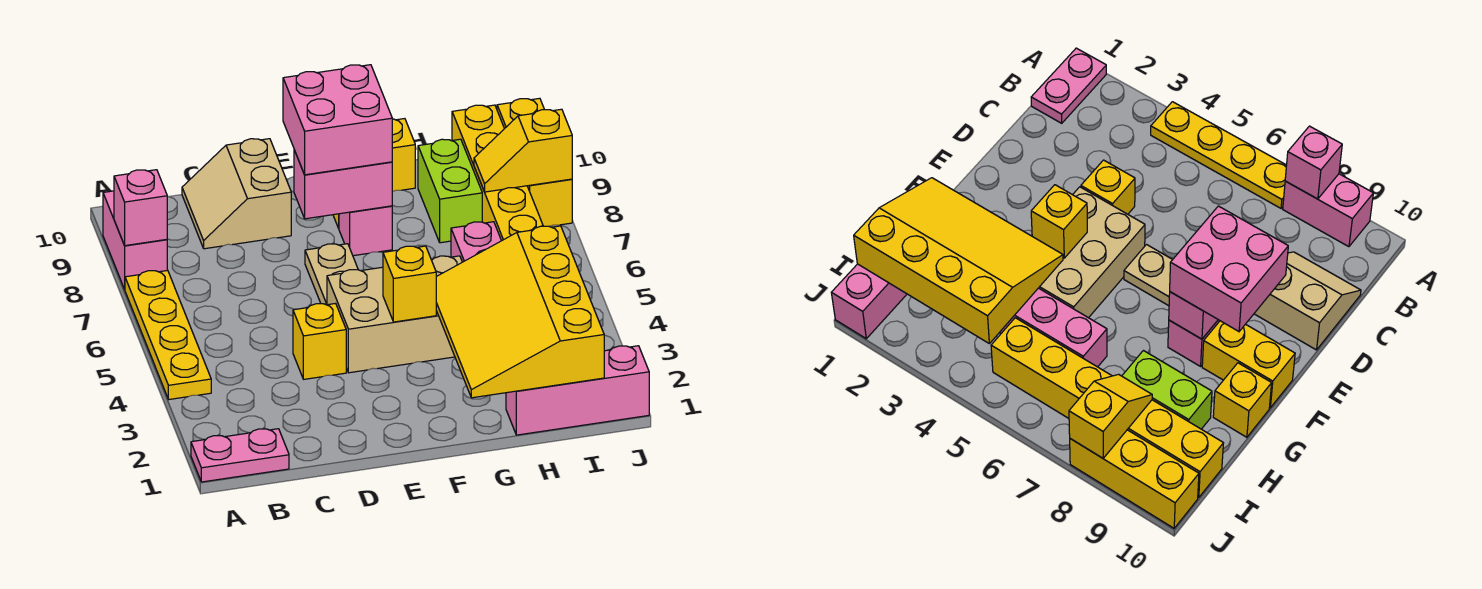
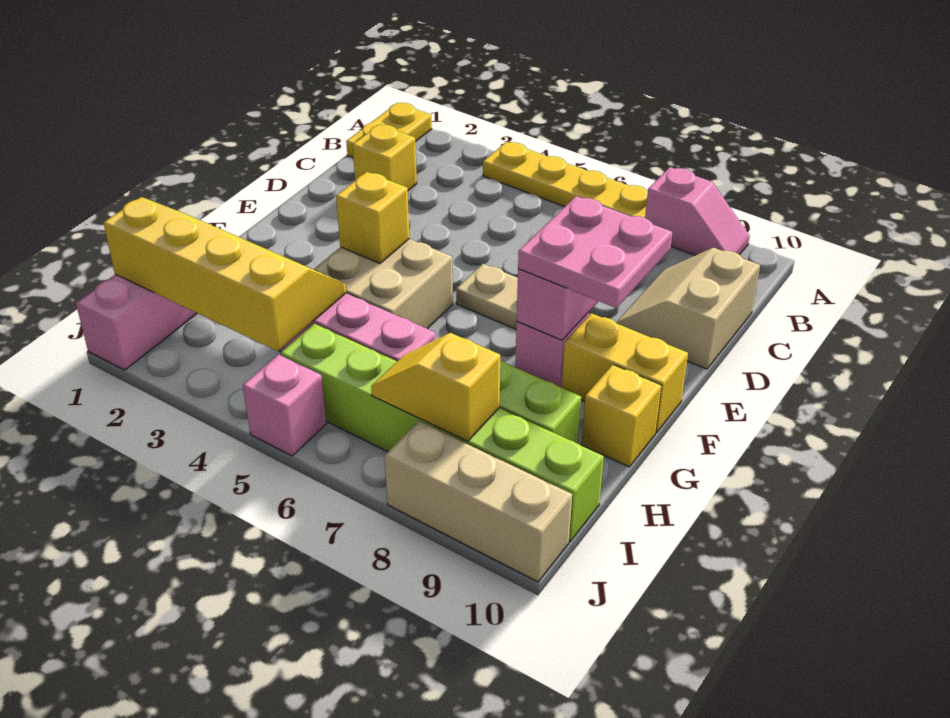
pink 1x2 plate [191,429,289,482] -> yellow 1x2 plate [346,103,432,157]
pink 1x2 brick [103,191,167,289] -> pink 1x2 slope [645,167,750,256]
pink 1x1 brick [114,170,167,246] -> pink 1x1 brick moved to [243,355,326,456]
tan 2x2 slope [182,139,291,249] -> tan 2x2 slope turned to [616,248,760,369]
yellow 1x1 brick [293,303,346,379] -> yellow 1x1 brick moved to [353,124,417,191]
tan 2x3 brick [327,256,462,373] -> tan 2x2 brick [314,239,453,329]
pink 2x2 brick [283,65,392,175] -> pink 2x2 plate [518,196,672,308]
yellow 3x4 slope [436,226,604,398] -> yellow 2x4 slope [103,197,346,351]
yellow 1x6 brick [452,105,543,241] -> lime 1x6 brick [280,324,604,541]
yellow 1x2 slope [474,109,572,192] -> yellow 1x2 slope turned to [371,333,500,441]
yellow 1x3 brick [497,98,572,226] -> tan 1x3 brick [384,421,572,582]

